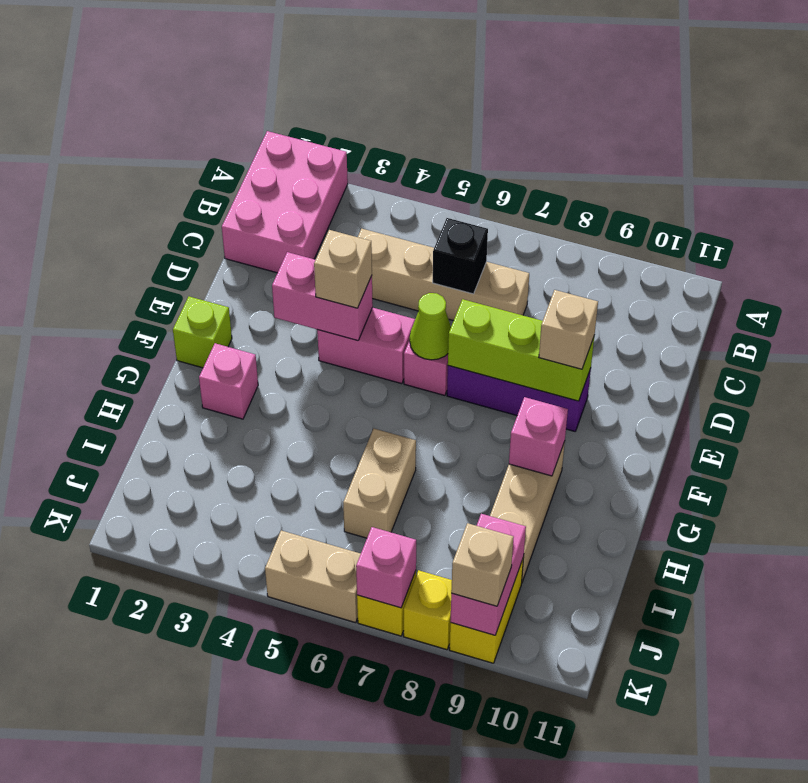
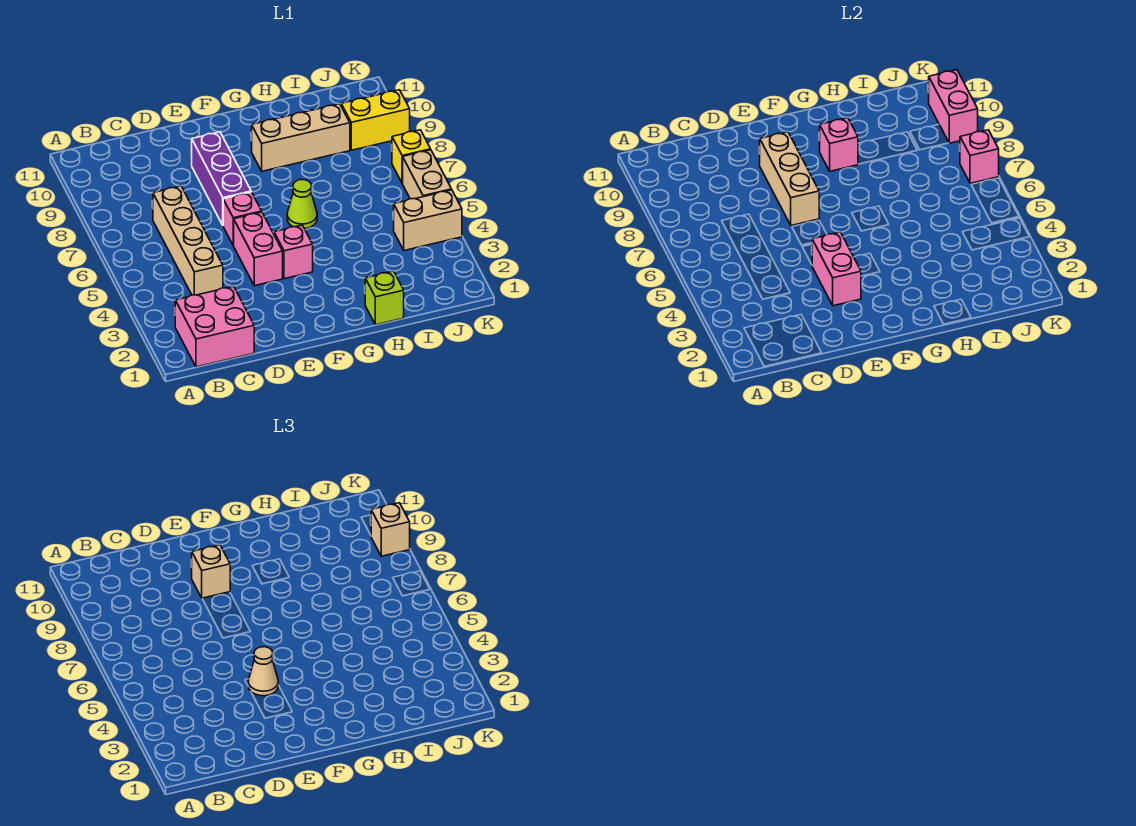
pink 2x3 brick [222,131,348,273] -> pink 2x2 brick [175,286,254,367]
black 1x1 brick [433,218,488,294] -> none
tan 1x1 brick [314,230,372,308] -> tan 1x1 cone [248,647,278,696]
lime 1x1 cone [410,293,451,360] -> lime 1x1 cone moved to [287,180,317,229]
lime 1x3 brick [448,299,594,401] -> tan 1x3 brick [759,132,819,225]
lime 1x1 brick [173,297,232,368] -> lime 1x1 brick moved to [365,271,404,325]
pink 1x1 brick [199,343,258,419] -> pink 1x1 brick moved to [274,225,313,279]
tan 1x2 brick [343,429,416,538] -> tan 1x2 brick moved to [394,190,462,250]
pink 1x2 brick [450,514,526,635] -> pink 1x2 brick turned to [929,70,978,143]
yellow 1x1 brick [404,570,452,650] -> none

